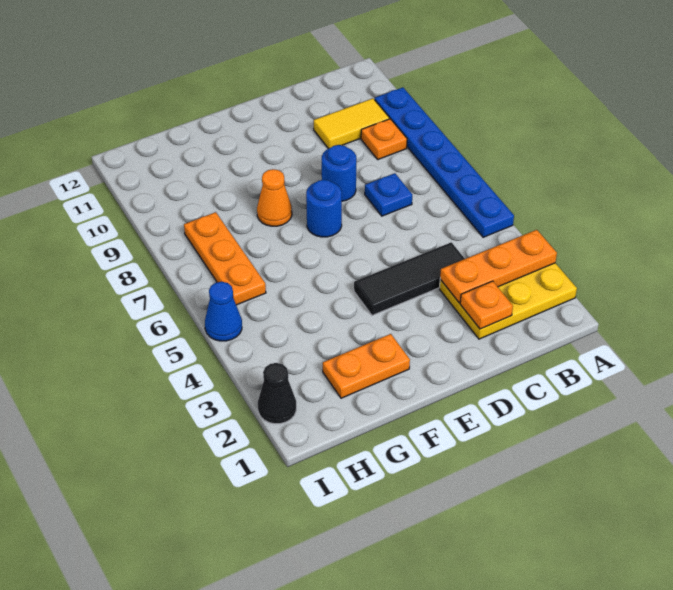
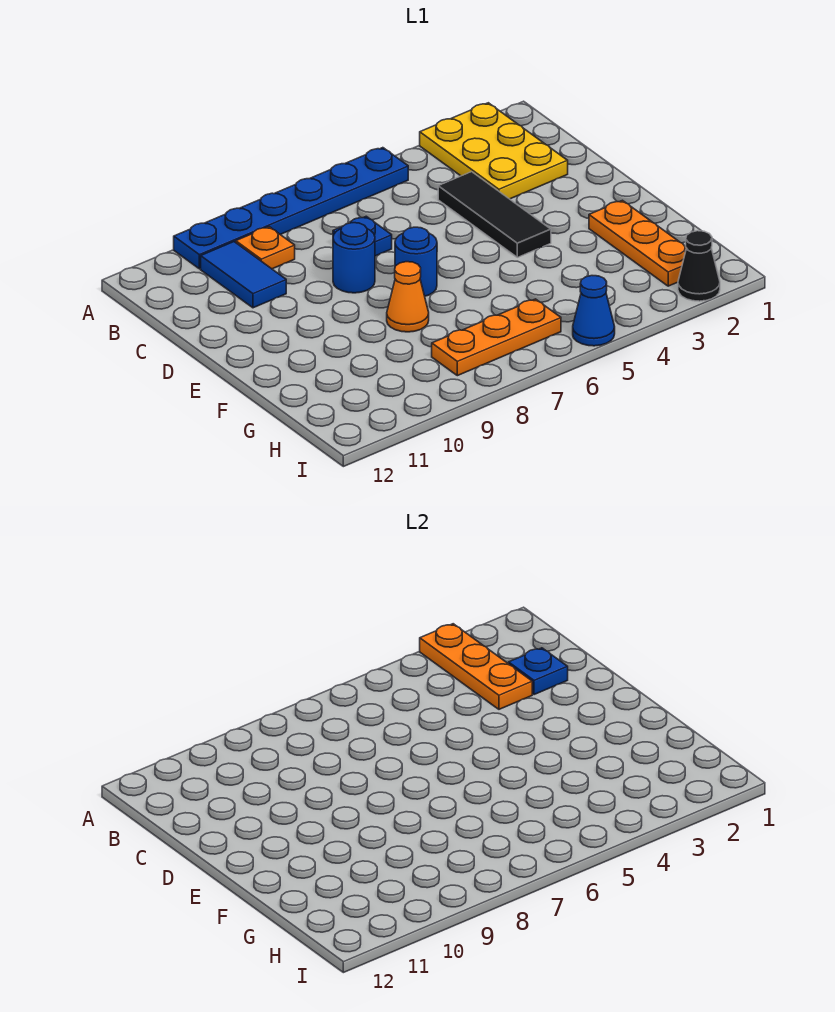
yellow 1x2 tile [314,98,390,149] -> blue 1x2 tile [201,242,286,308]
orange 1x1 plate [460,281,513,329] -> blue 1x1 plate [509,648,568,695]
orange 1x2 plate [323,334,410,398] -> orange 1x3 plate [589,200,686,286]

